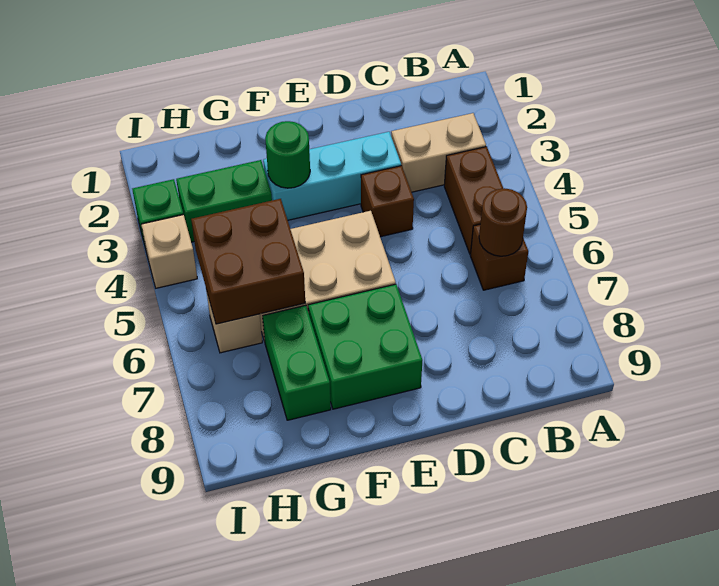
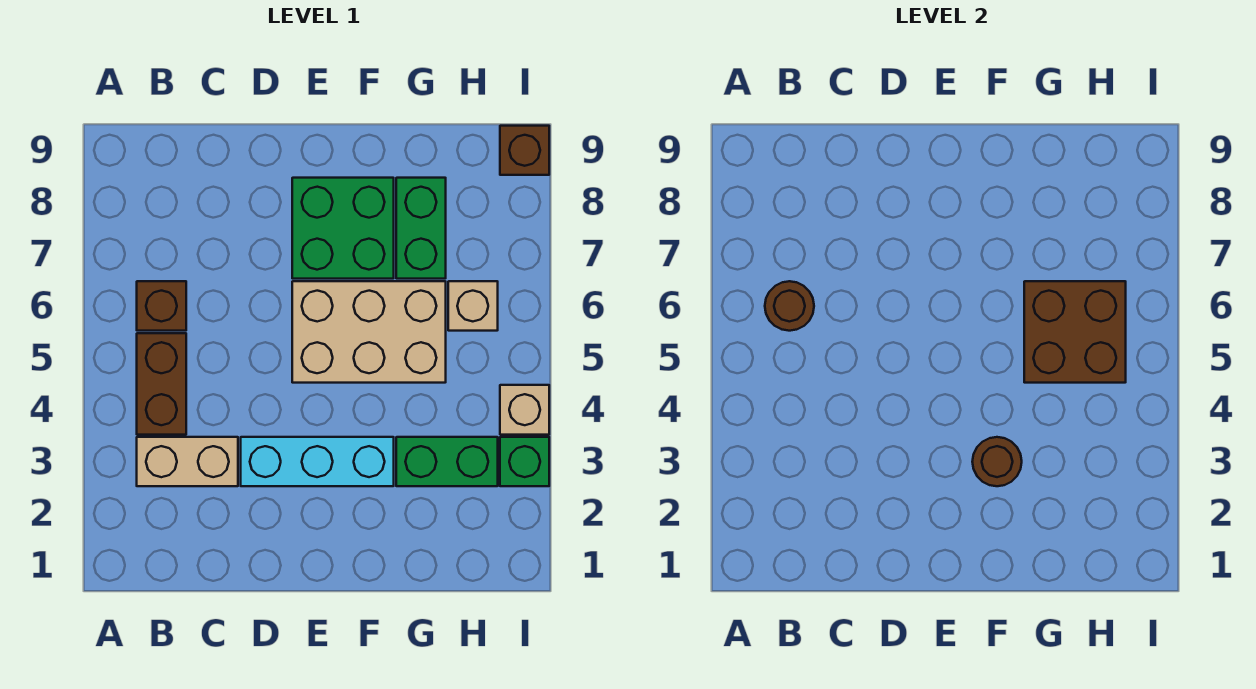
brown 1x1 brick [361,166,414,237] -> brown 1x1 brick moved to [500,126,549,175]
green 1x1 round brick [265,121,310,188] -> brown 1x1 round brick [972,437,1022,486]

